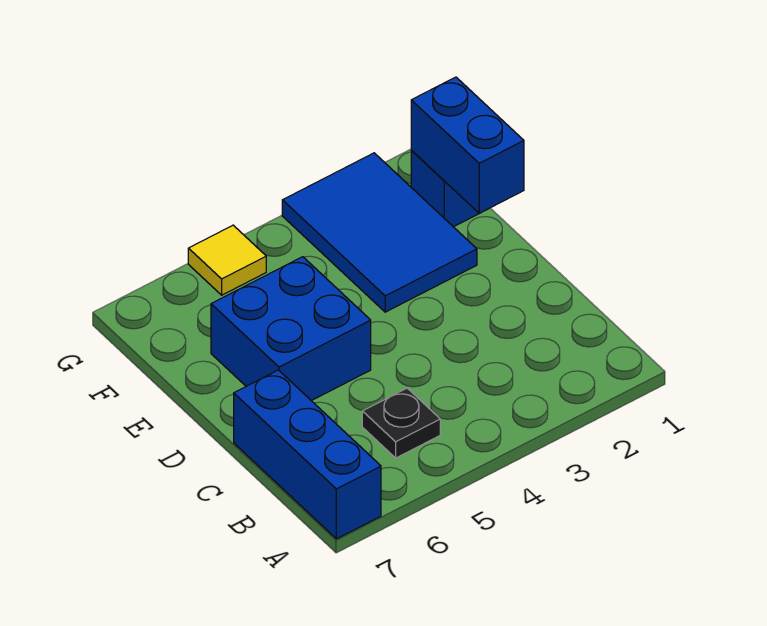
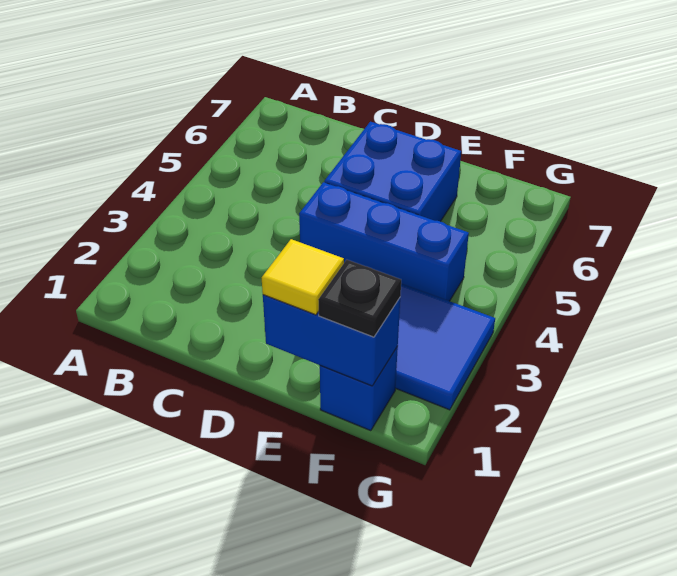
blue 1x3 brick [234,370,381,539] -> blue 1x3 brick moved to [299,182,469,301]
black 1x1 plate [362,388,440,458] -> black 1x1 plate moved to [318,260,401,337]
yellow 1x1 tile [188,225,266,295] -> yellow 1x1 tile moved to [262,239,344,315]

